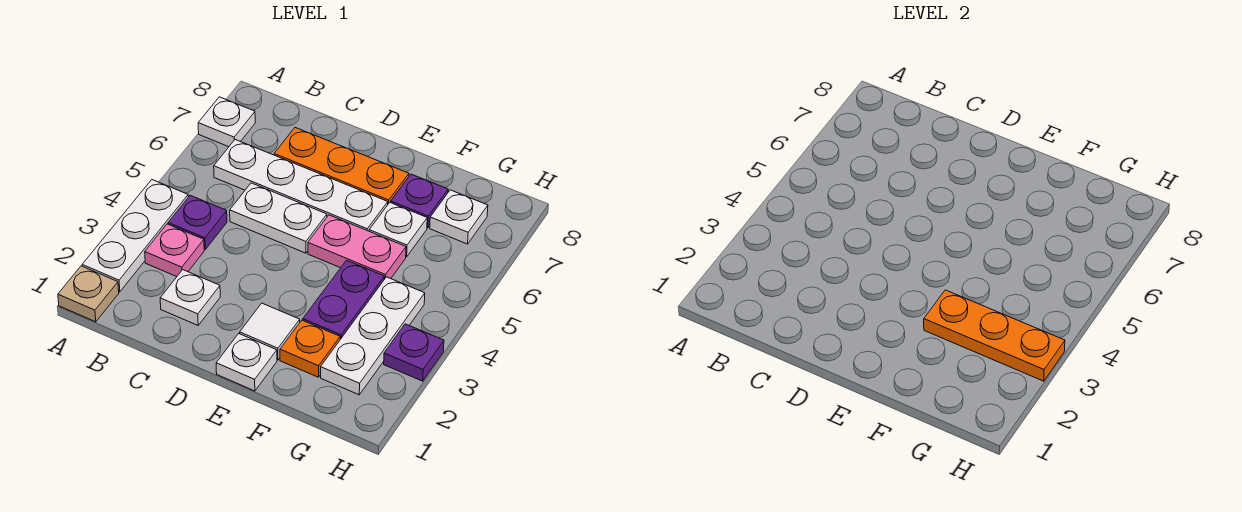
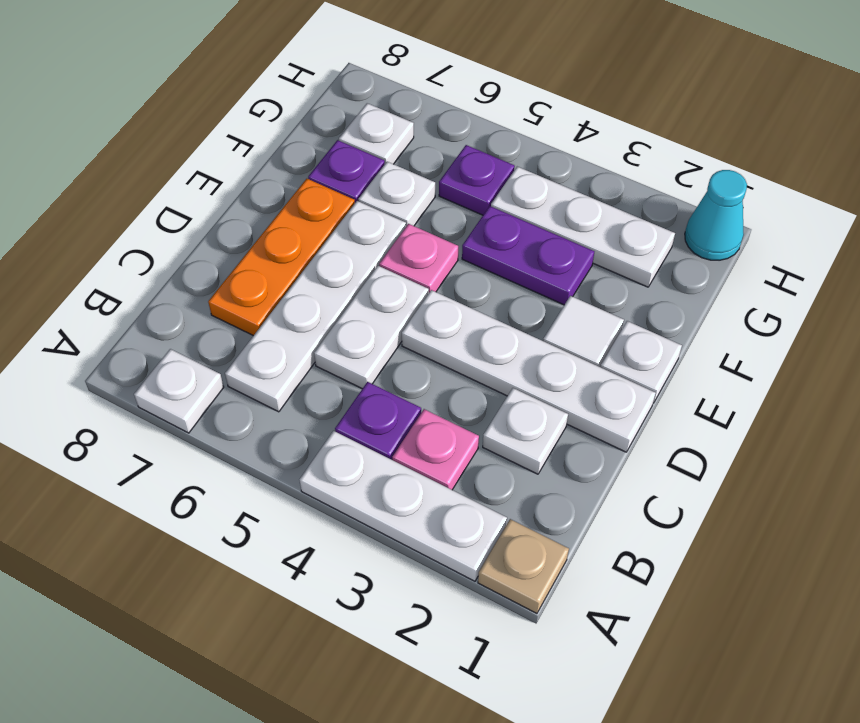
none -> white 1x4 plate [402,290,656,452]
pink 1x2 plate [308,215,406,279] -> pink 1x1 plate [379,224,458,292]
orange 1x1 plate [280,320,340,377] -> none
orange 1x3 plate [924,290,1065,381] -> none
none -> cyan 1x1 cone [685,170,747,260]
purple 1x1 plate [384,324,444,381] -> purple 1x1 plate moved to [439,145,515,215]

